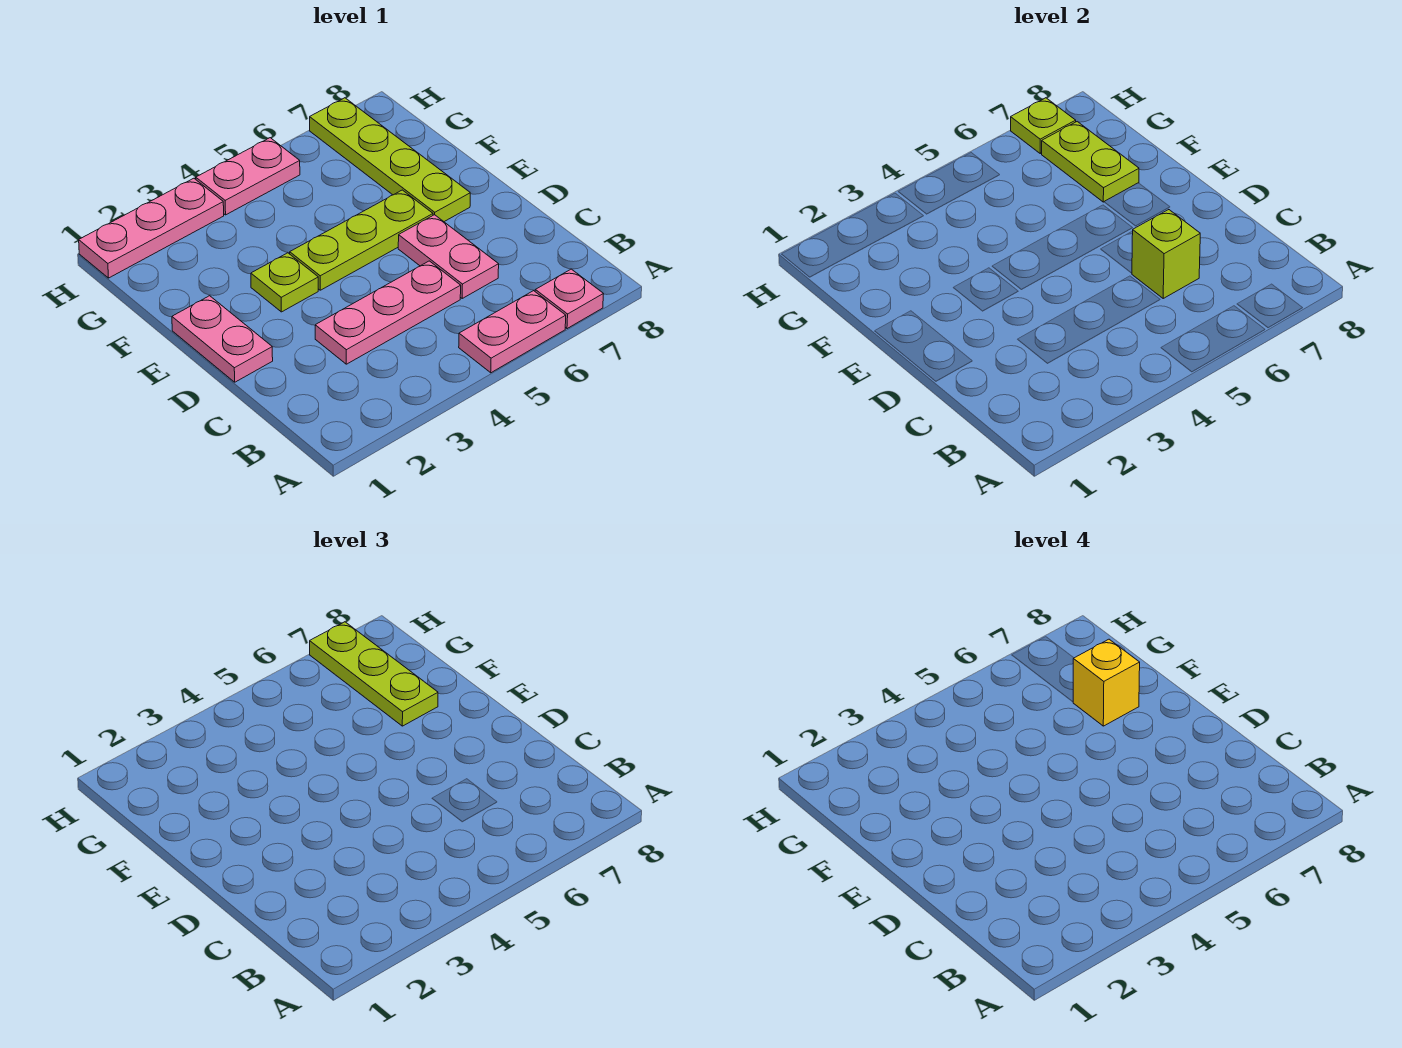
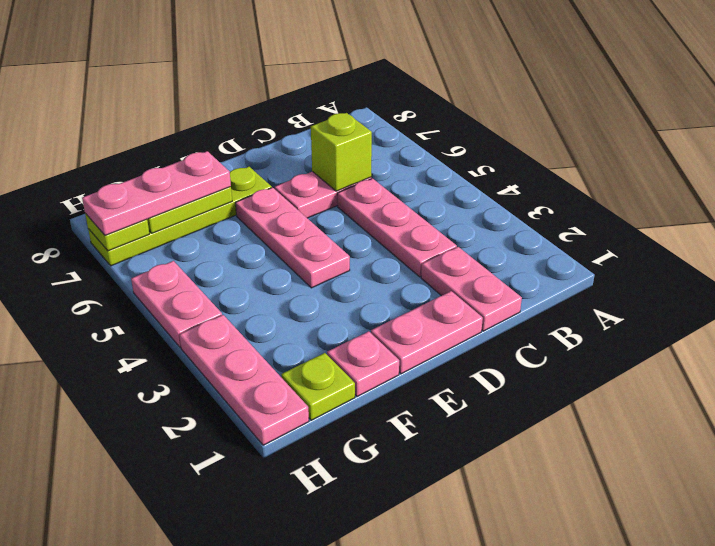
pink 1x2 plate [459,291,566,373] -> pink 1x2 plate moved to [421,247,522,331]
pink 1x1 plate [535,269,603,329] -> pink 1x1 plate moved to [327,331,399,397]
lime 1x1 plate [251,253,318,312] -> lime 1x1 plate moved to [281,353,355,420]
lime 1x3 plate [290,190,433,290] -> pink 1x3 plate [236,188,350,288]
lime 1x3 plate [310,622,438,726] -> pink 1x3 plate [82,151,231,235]
yellow 1x1 brick [1073,639,1140,726] -> none

